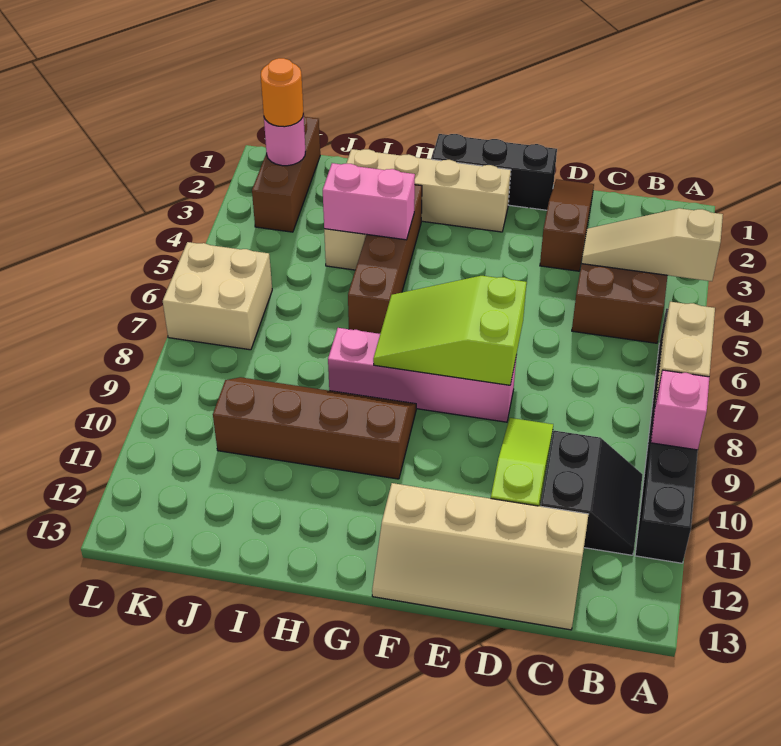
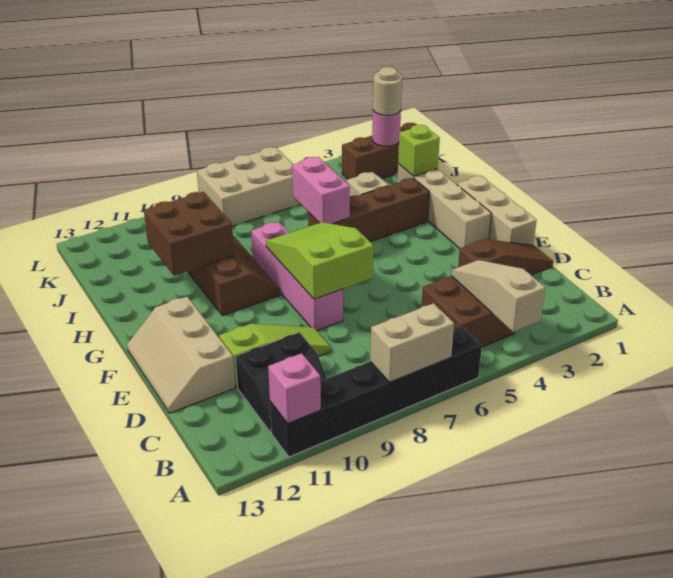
pink 1x1 brick [651,370,709,450] -> pink 1x1 brick moved to [268,353,321,423]
tan 2x4 slope [372,483,589,630] -> tan 2x3 slope [127,297,235,413]
black 1x3 brick [432,134,557,210] -> tan 1x3 brick [457,176,537,245]
pink 1x2 brick [323,163,415,240] -> pink 1x2 brick moved to [292,157,350,224]
none -> brown 2x2 brick [144,192,234,276]
none -> lime 1x1 brick [398,125,440,176]
orange 1x1 round brick [261,58,303,127] -> tan 1x1 round brick [373,67,402,116]
tan 2x2 brick [163,242,272,350] -> tan 2x3 brick [197,147,301,226]

